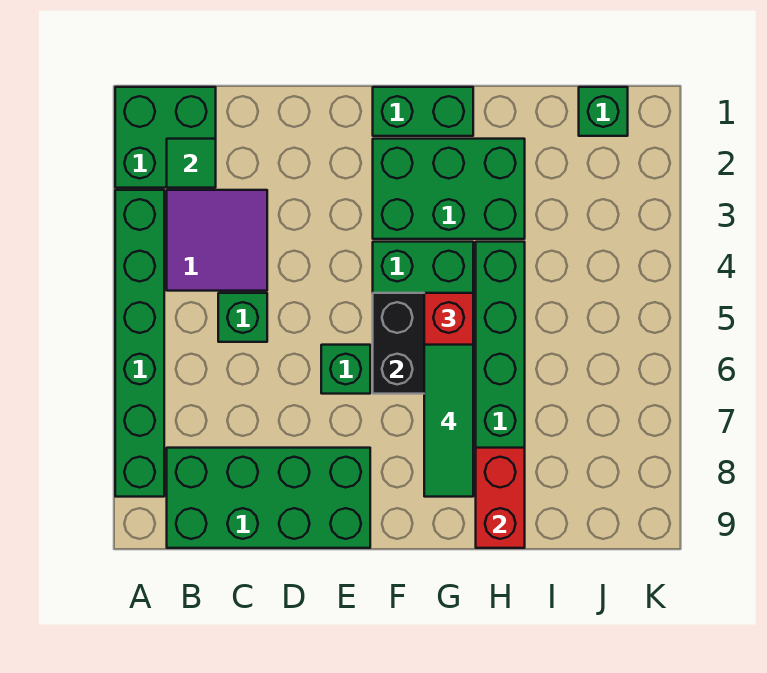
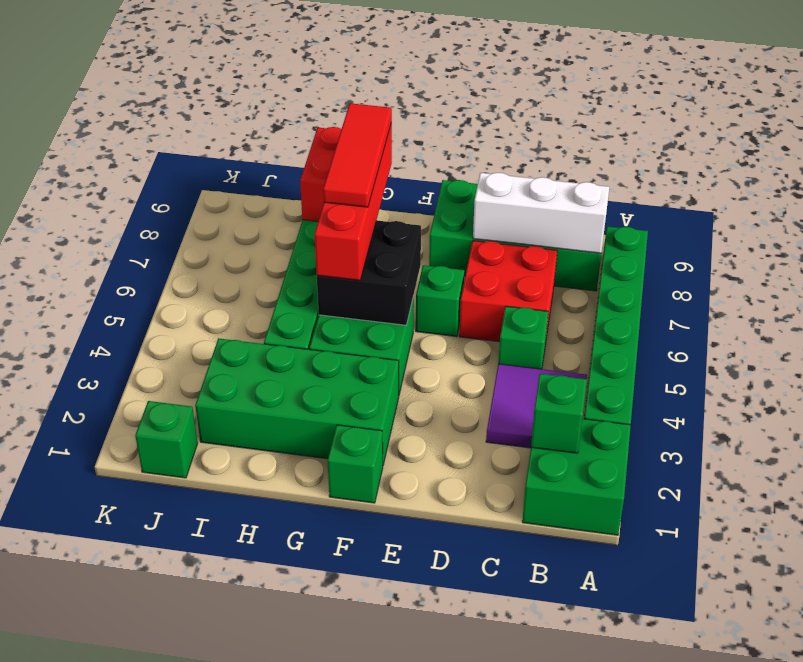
green 1x1 tile [167,139,216,188] -> green 1x1 brick [531,374,587,453]
none -> white 1x3 brick [473,173,609,253]
none -> red 2x2 brick [459,241,557,345]
green 1x2 brick [373,87,473,136] -> green 1x1 brick [328,425,383,503]
green 2x3 brick [373,139,525,239] -> green 2x4 brick [195,338,399,464]
green 1x3 tile [424,345,473,497] -> red 1x3 tile [323,103,392,207]

